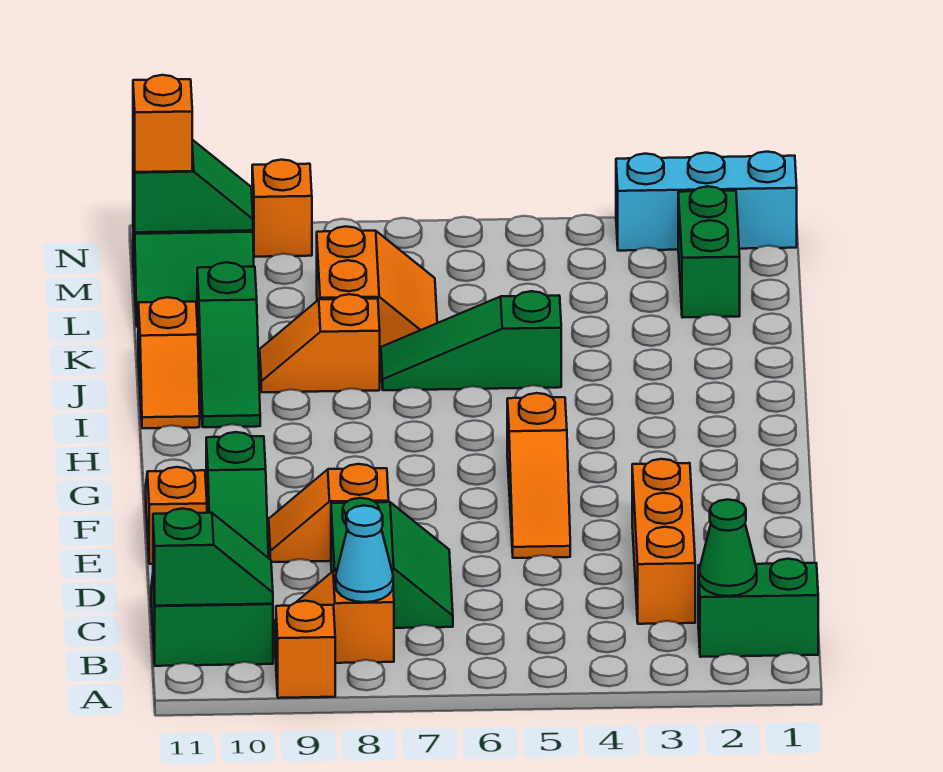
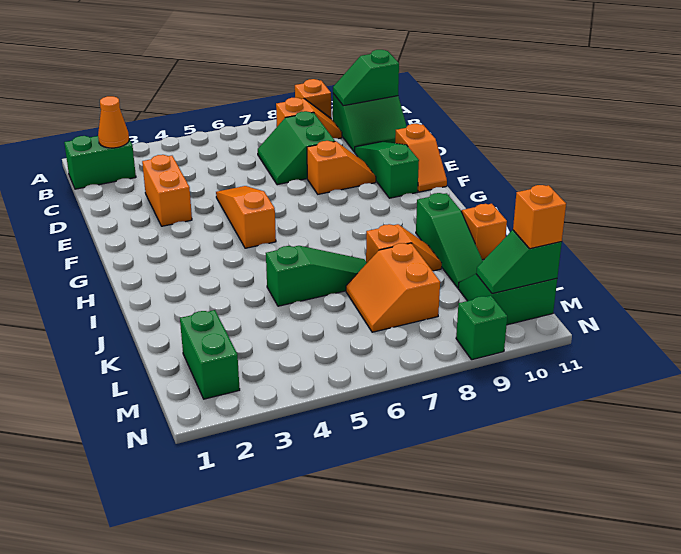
green 1x1 cone [699,500,757,596] -> orange 1x1 cone [98,96,129,148]
cyan 1x1 cone [336,506,393,602] -> none
orange 1x3 brick [632,459,695,624] -> orange 1x2 brick [142,155,192,226]
green 1x3 slope [197,262,260,427] -> green 1x3 slope turned to [416,193,483,288]
cyan 1x3 brick [616,152,797,251] -> none
orange 1x1 brick [252,160,312,257] -> green 1x1 brick [456,296,507,360]

